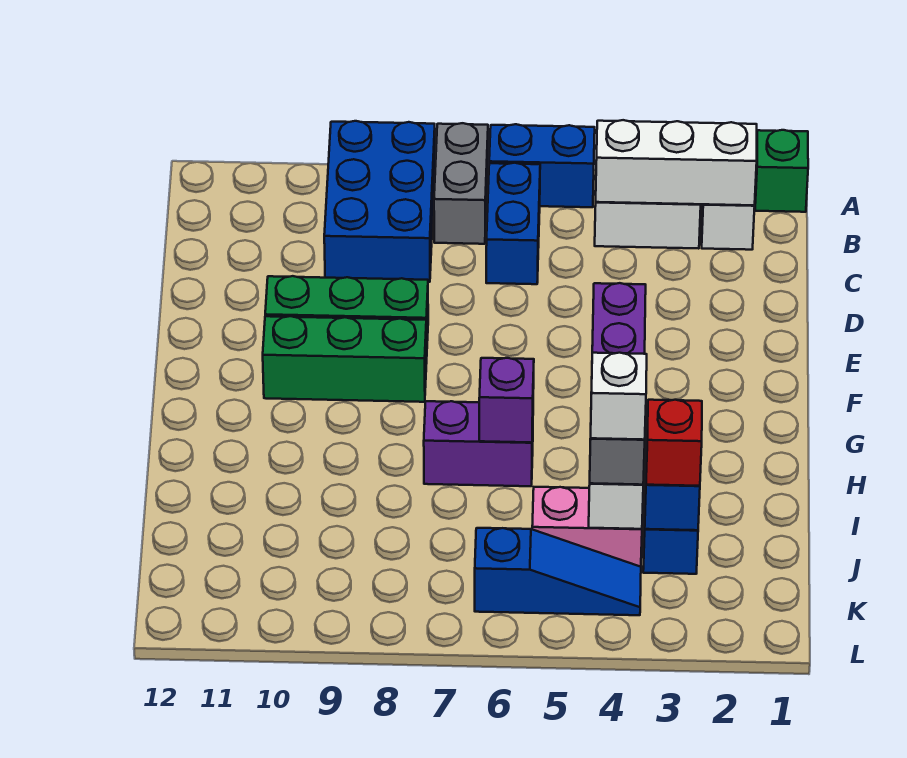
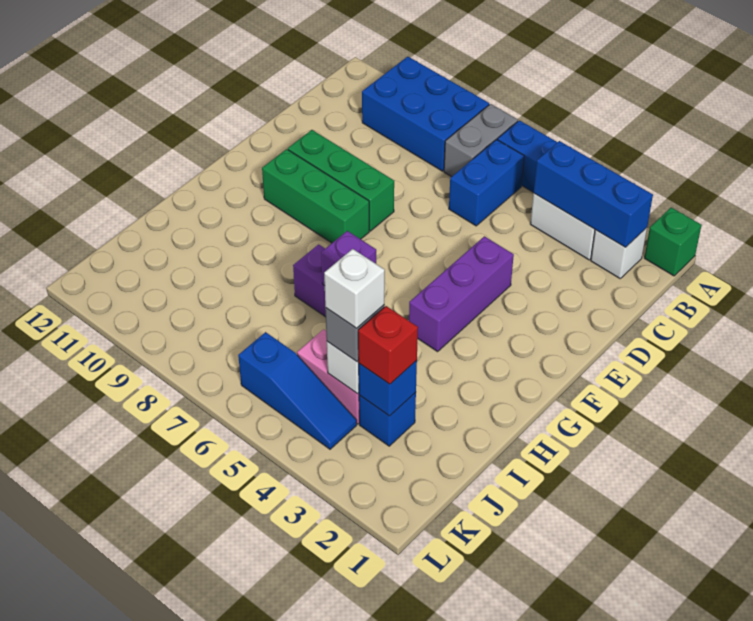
blue 2x3 brick [324,121,435,282] -> blue 2x3 brick turned to [362,57,489,171]
white 1x3 brick [596,120,757,205] -> blue 1x3 brick [534,141,653,247]

